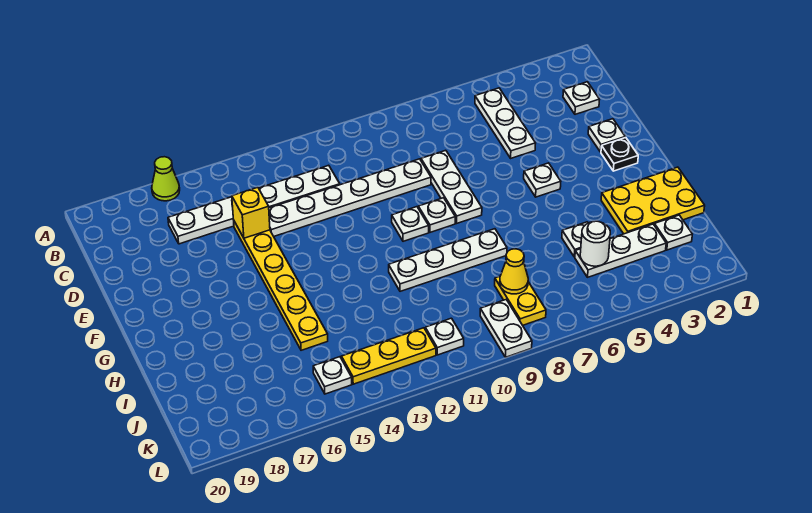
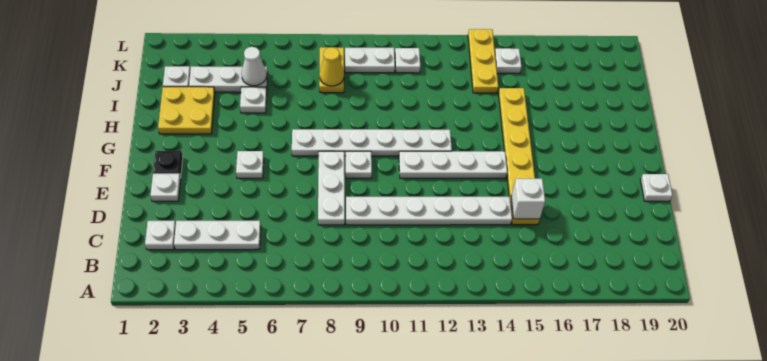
lime 1x1 cone [152,157,180,201] -> none
white 1x3 plate [475,88,536,158] -> white 1x3 plate turned to [174,221,261,250]
white 1x6 plate [168,165,340,244] -> white 1x6 plate moved to [292,129,452,156]
yellow 1x1 brick [232,187,270,238] -> white 1x1 brick [511,179,545,219]
white 1x1 plate [392,207,429,241] -> white 1x1 plate moved to [640,174,673,201]
yellow 2x3 plate [601,167,705,234] -> yellow 2x2 plate [158,87,215,134]
white 1x4 plate [389,229,507,291] -> white 1x4 plate moved to [399,151,507,178]
white 1x1 round brick [580,221,610,266] -> white 1x1 cone [242,47,267,86]
white 1x2 plate [480,300,532,357] -> white 1x2 plate turned to [345,48,395,73]
yellow 1x3 plate [341,328,436,384] -> yellow 1x3 plate turned to [468,29,498,93]

